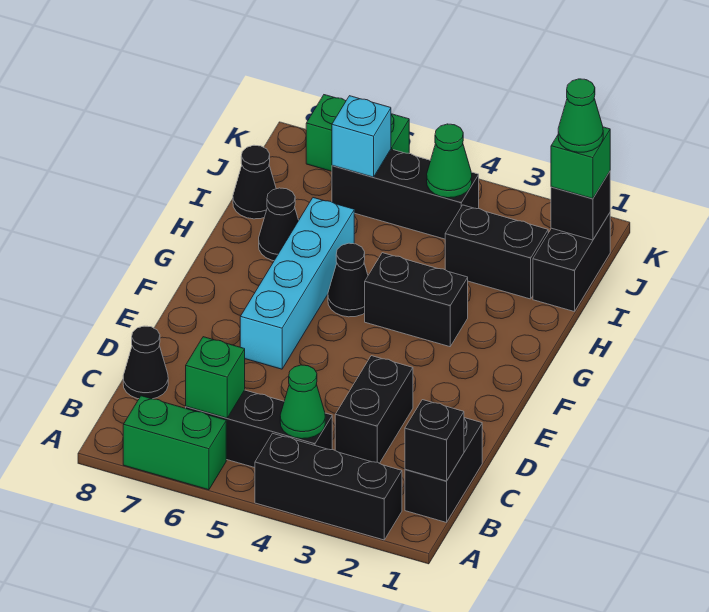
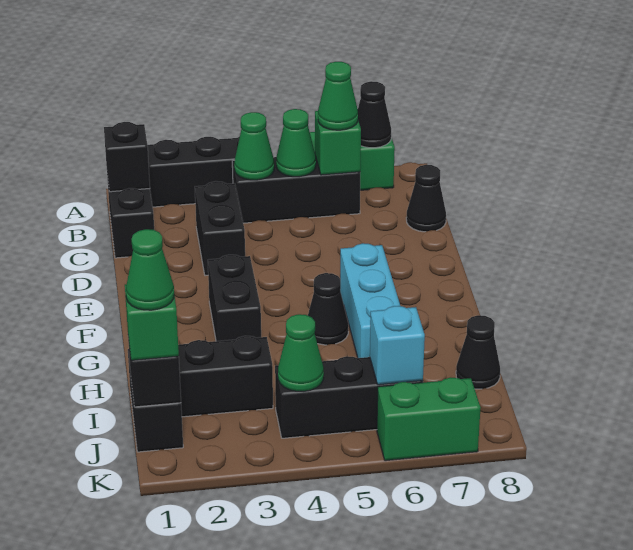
none -> green 1x1 cone [276,109,316,177]
none -> green 1x1 cone [318,62,358,130]
cyan 1x4 brick [240,198,354,369] -> cyan 1x3 brick [340,243,400,358]
black 1x2 brick [365,253,468,347] -> black 1x2 brick turned to [208,255,261,341]
black 1x1 cone [259,188,299,261] -> black 1x1 cone moved to [358,81,391,148]

